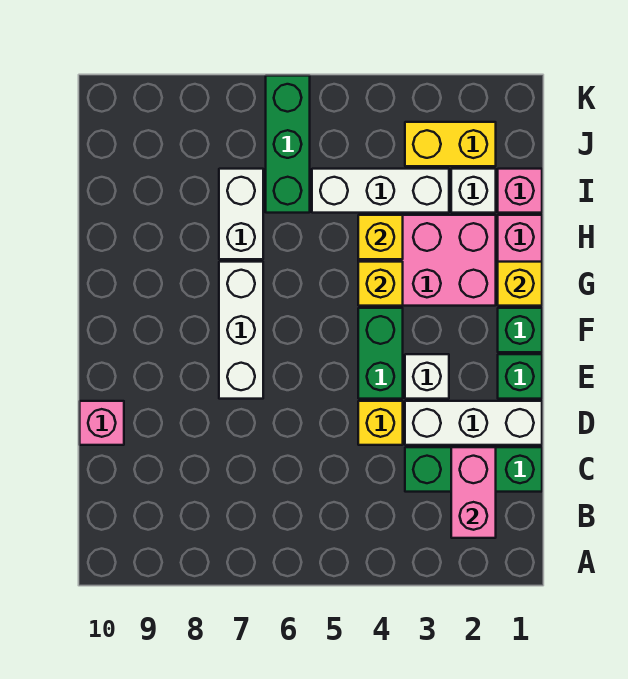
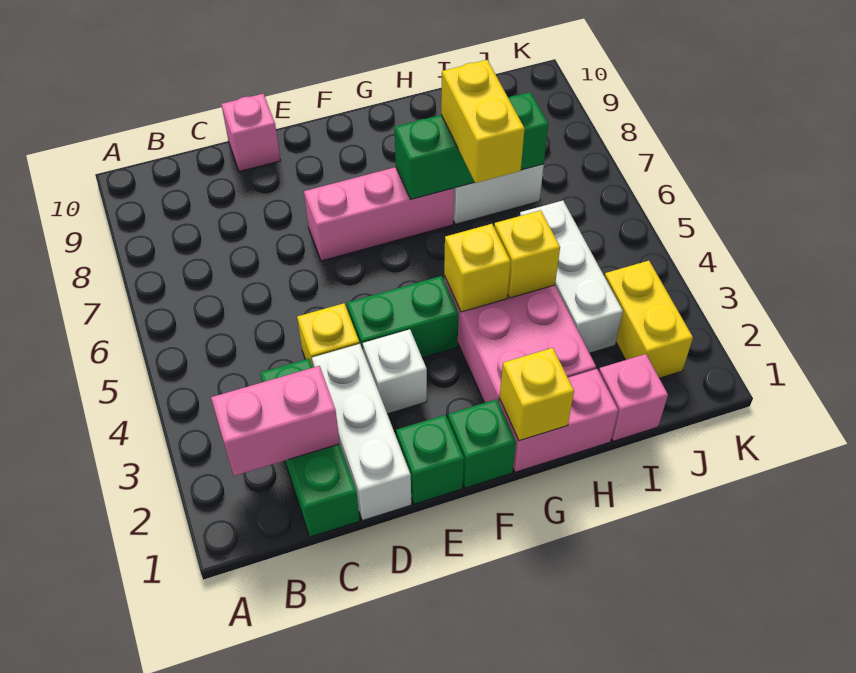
white 1x3 brick [219,262,263,399] -> pink 1x3 brick [304,167,454,261]
none -> yellow 1x2 brick [441,60,525,183]
white 1x1 brick [451,169,496,213] -> none
green 1x3 brick [266,76,310,213] -> green 1x3 brick moved to [395,92,548,199]

